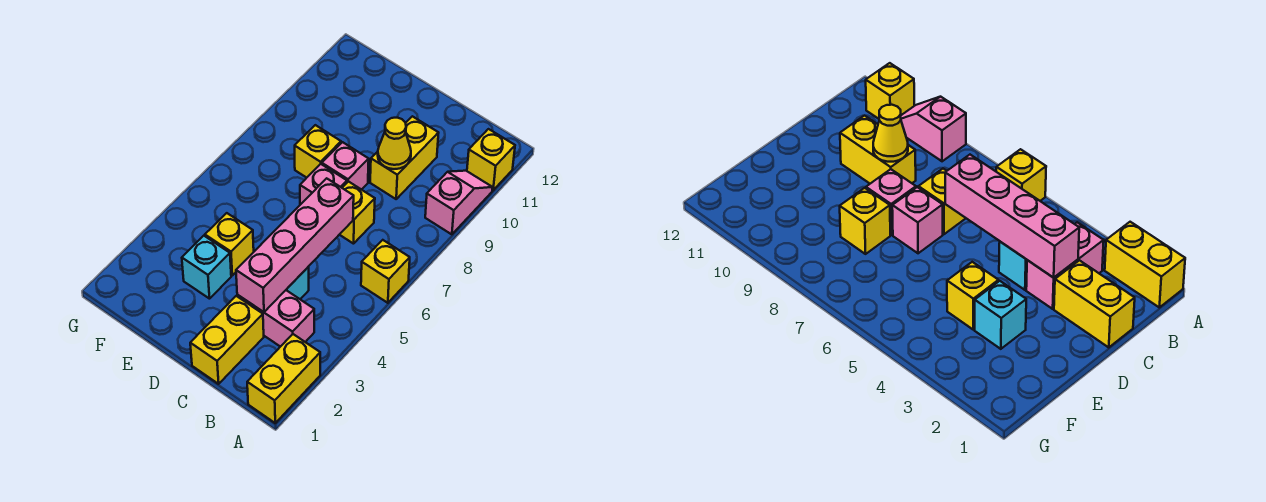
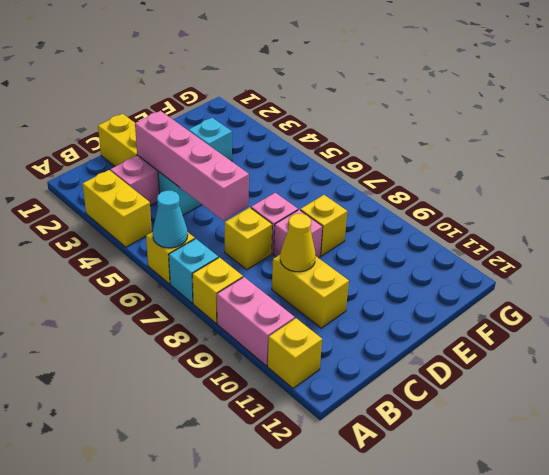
yellow 1x2 brick [247,334,320,423] -> yellow 1x2 brick moved to [83,170,152,247]
none -> cyan 1x1 cone [153,191,188,248]
none -> cyan 1x1 brick [169,239,218,303]
pink 1x2 slope [425,171,493,234] -> pink 1x2 brick [217,277,295,366]
yellow 1x1 brick [205,213,254,275] -> yellow 1x1 brick moved to [192,257,243,323]

